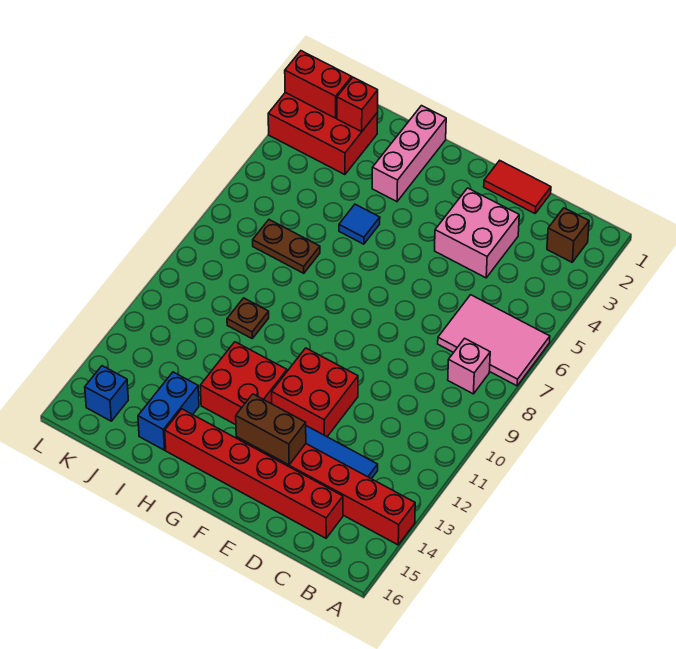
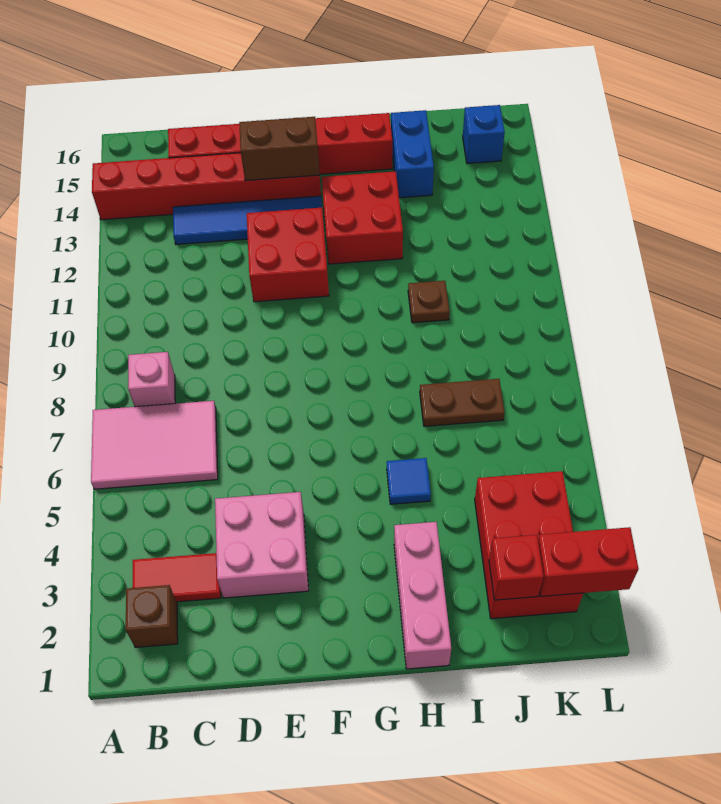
red 1x2 tile [484,160,551,213] -> red 1x2 tile moved to [132,553,221,602]
red 2x3 brick [268,93,378,175] -> red 2x3 brick turned to [475,471,583,619]

